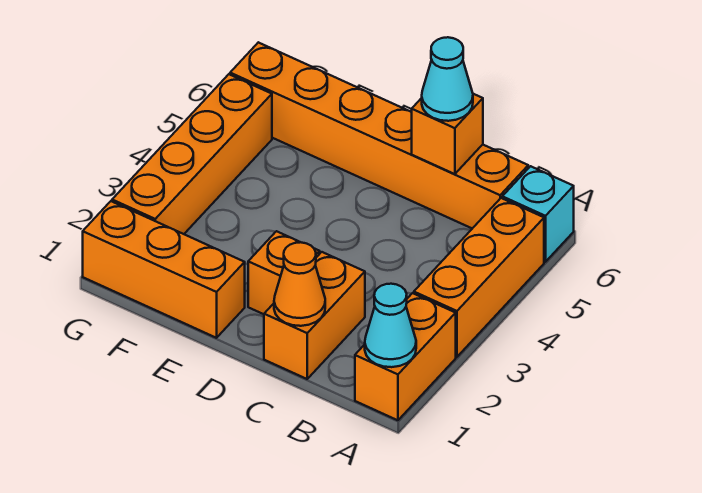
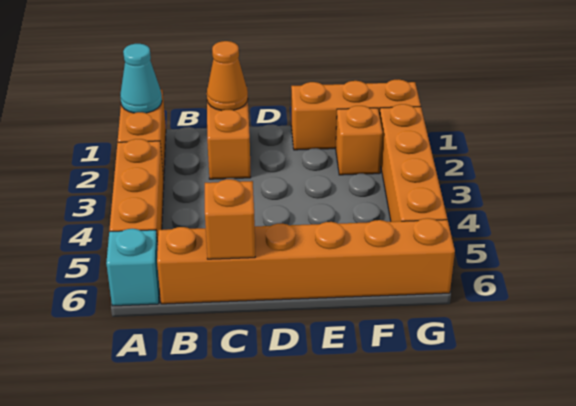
cyan 1x1 cone [422,37,473,121] -> none
orange 1x1 brick [248,231,320,314] -> orange 1x1 brick moved to [336,106,383,175]

